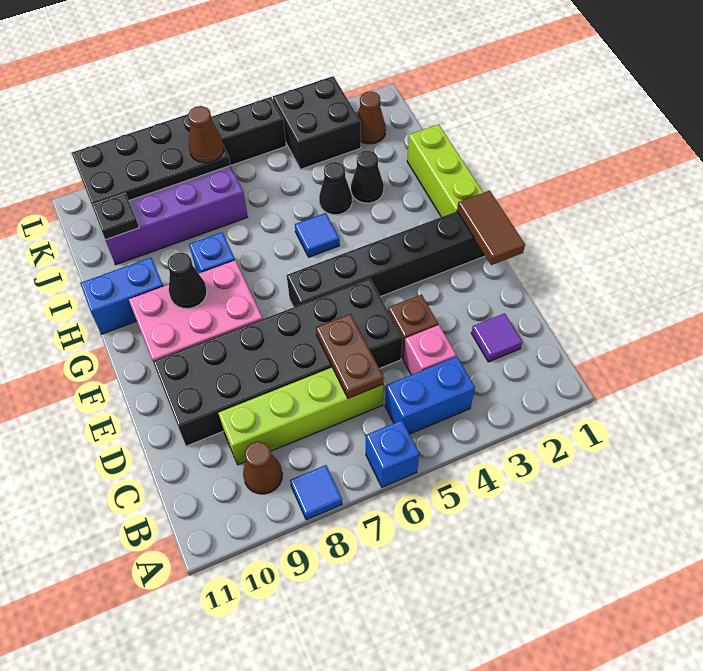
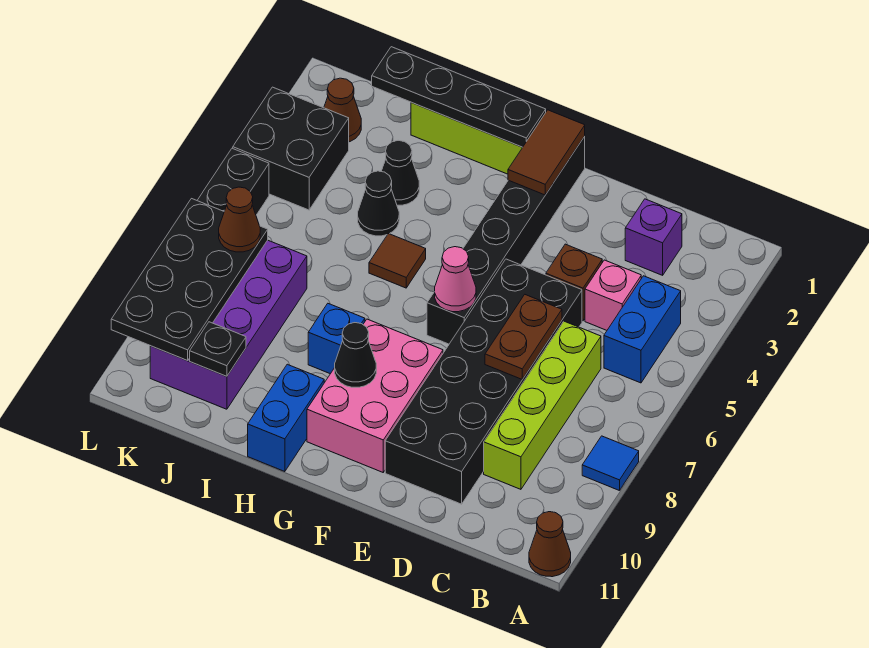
blue 1x1 brick [366,420,419,487] -> none
brown 1x1 cone [243,442,283,494] -> brown 1x1 cone moved to [529,512,571,577]
purple 1x1 tile [471,313,522,362] -> purple 1x1 brick [625,199,682,275]
brown 1x2 plate [316,314,384,398] -> brown 1x2 plate turned to [485,295,562,379]
brown 1x2 tile [457,191,525,265] -> brown 1x2 tile turned to [508,110,585,195]
none -> pink 1x1 cone [435,247,476,312]
none -> black 1x4 plate [372,47,546,147]
blue 1x1 tile [295,213,340,257] -> brown 1x1 tile [369,234,426,288]

